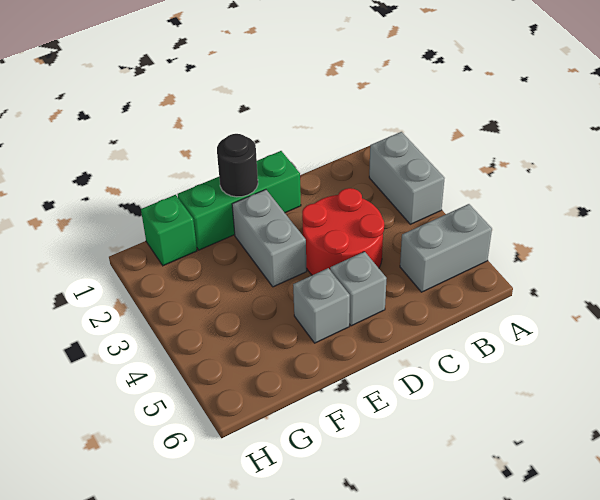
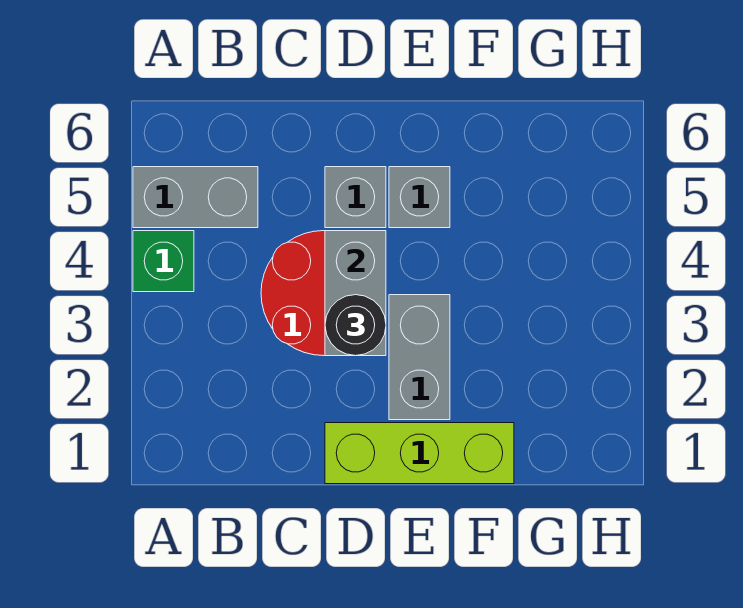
grey 1x2 brick [369,132,445,224] -> grey 1x2 brick moved to [325,231,386,356]
green 1x3 brick [178,151,301,250] -> lime 1x3 brick [325,423,514,484]
black 1x1 round brick [217,134,258,197] -> black 1x1 round brick moved to [325,295,386,356]
green 1x1 brick [141,195,197,266] -> green 1x1 brick moved to [133,231,194,292]

